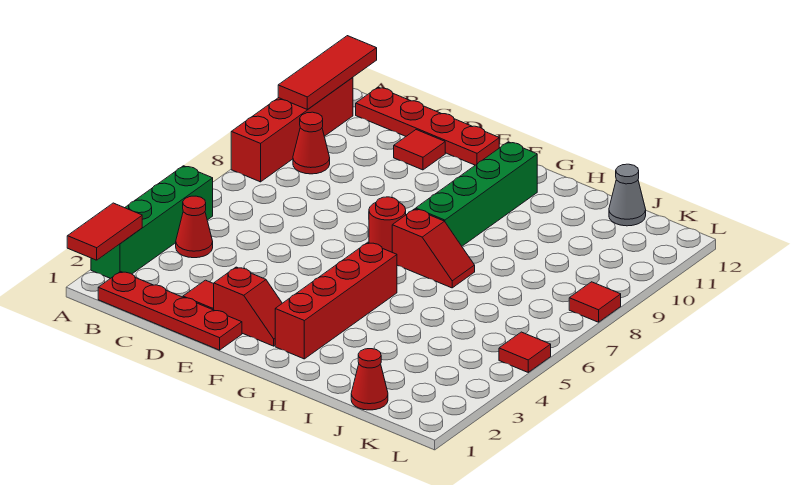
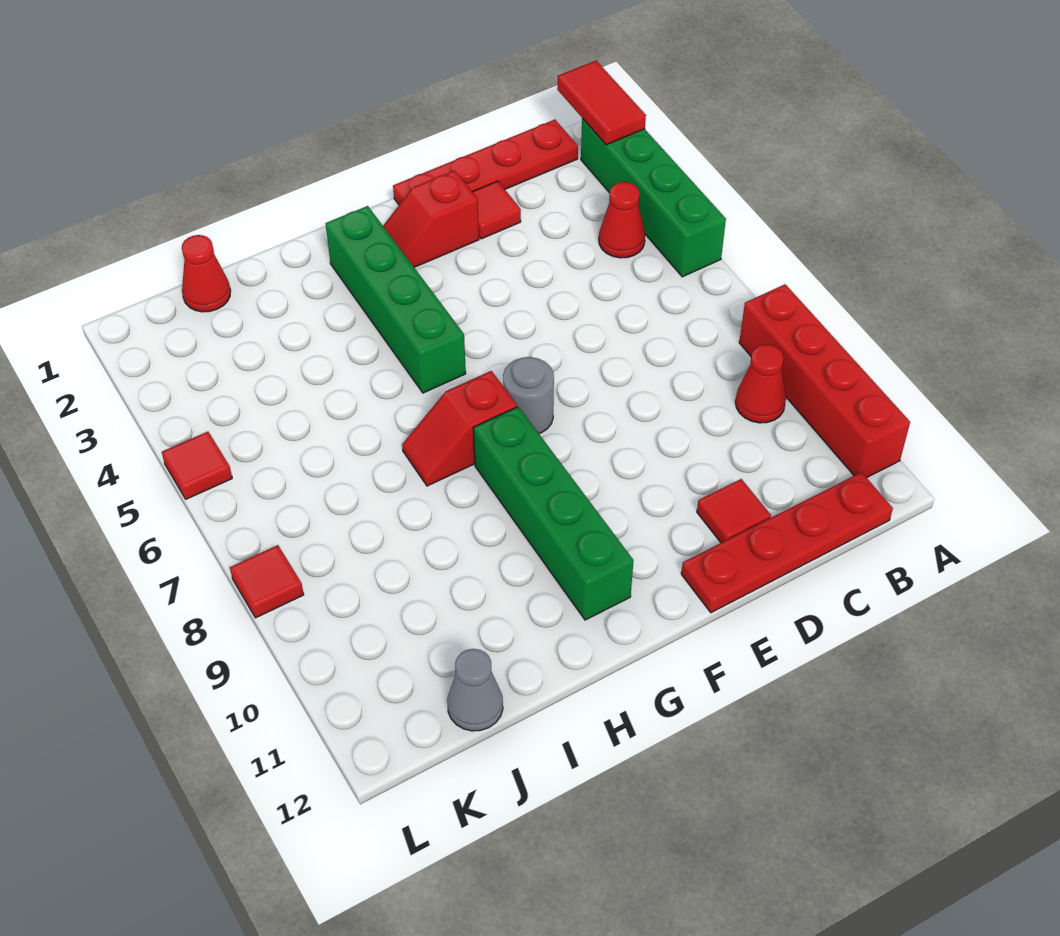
red 1x3 tile [278,36,377,110] -> none
red 1x1 round brick [369,197,406,252] -> grey 1x1 round brick [503,357,554,434]
red 1x4 brick [275,242,397,359] -> green 1x4 brick [326,206,466,393]

